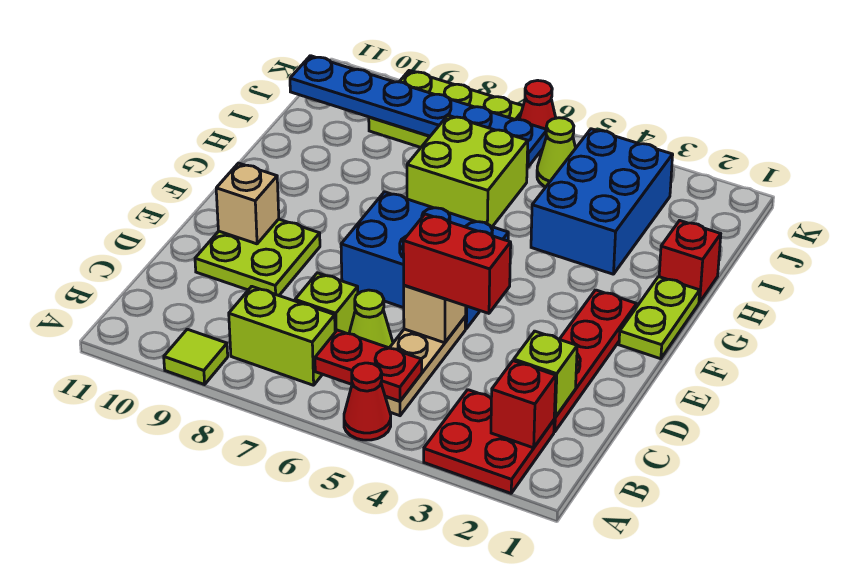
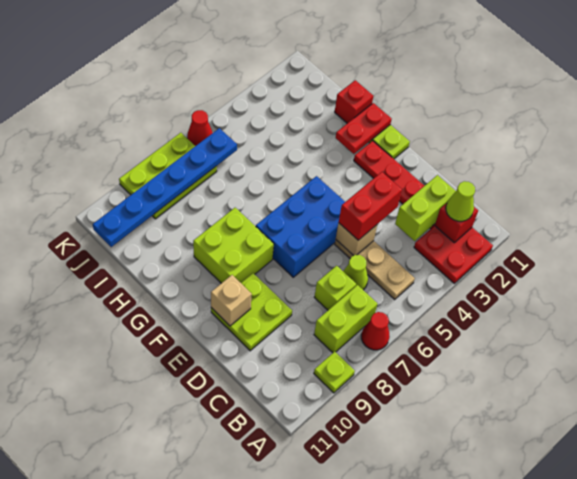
red 1x1 cone [344,363,391,440] -> red 1x1 cone moved to [361,312,390,350]
lime 1x1 tile [164,329,228,385] -> lime 1x1 plate [314,351,355,393]
red 1x2 plate [315,330,422,401] -> red 1x2 plate moved to [336,103,392,154]
lime 1x1 brick [514,331,577,417] -> lime 1x2 brick [395,175,456,241]
blue 2x3 brick [531,129,673,274] -> none
lime 2x2 brick [407,115,528,227] -> lime 2x2 brick moved to [193,208,274,283]
lime 1x1 cone [537,118,576,187] -> lime 1x1 cone moved to [446,181,475,221]

